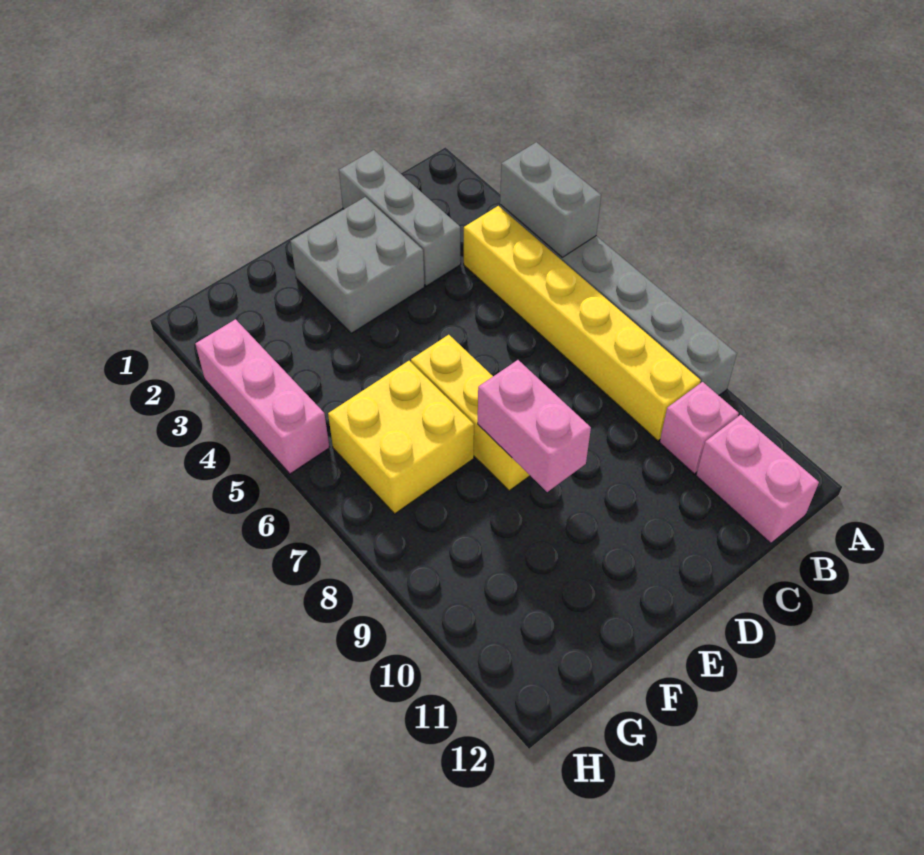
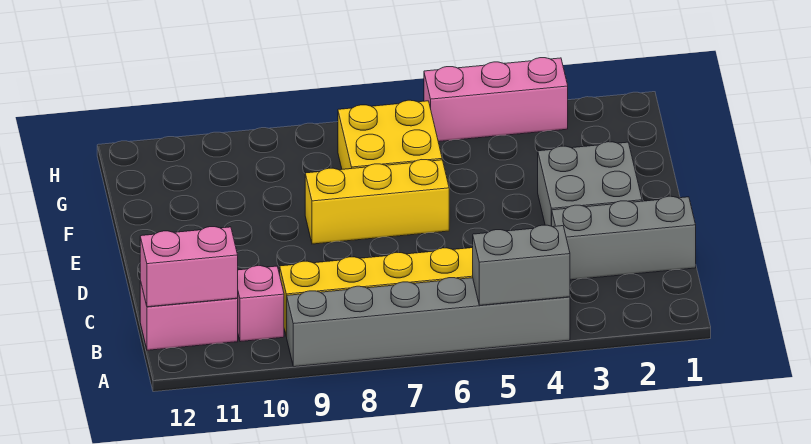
pink 1x2 brick [478,360,591,492] -> pink 1x2 brick moved to [140,227,238,307]

